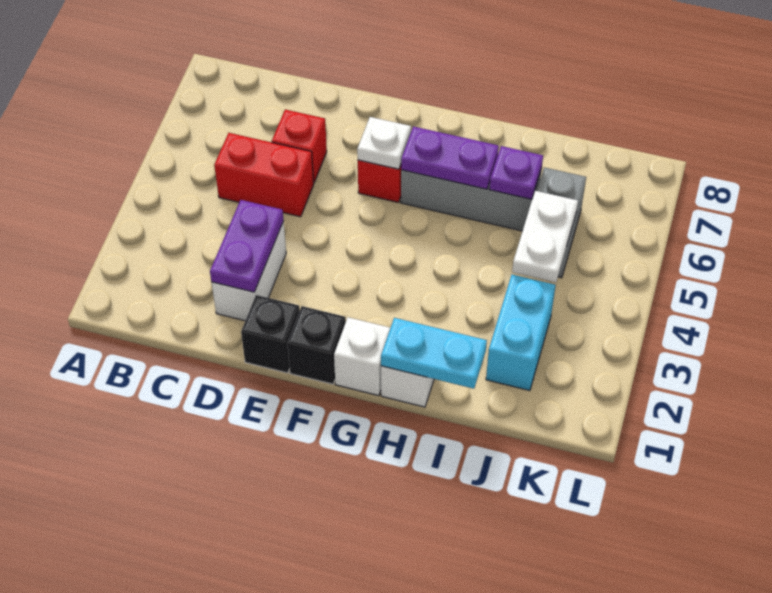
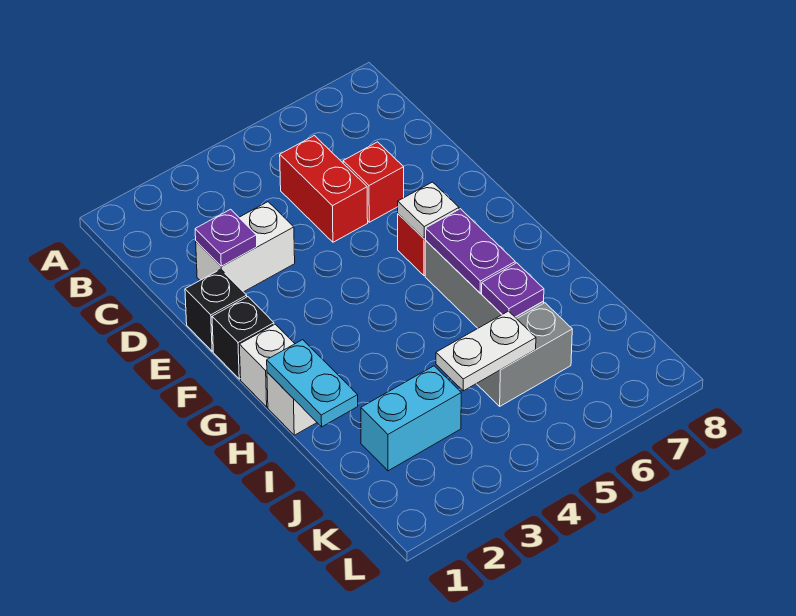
purple 1x2 plate [210,200,284,292] -> purple 1x1 plate [195,209,257,266]

